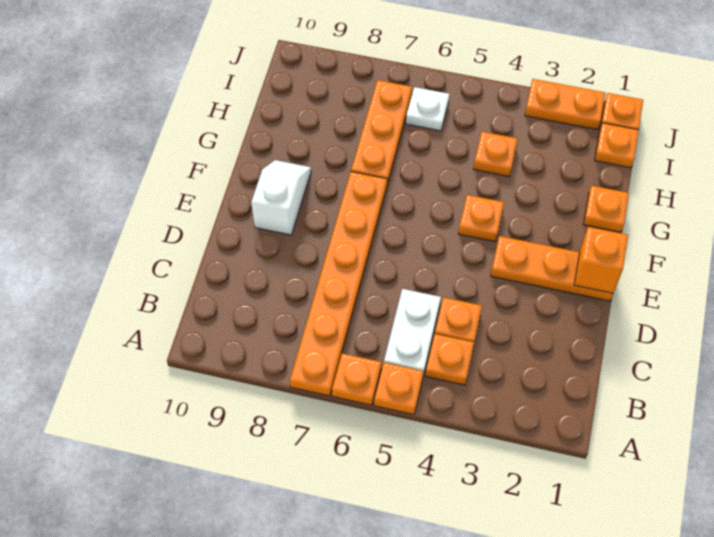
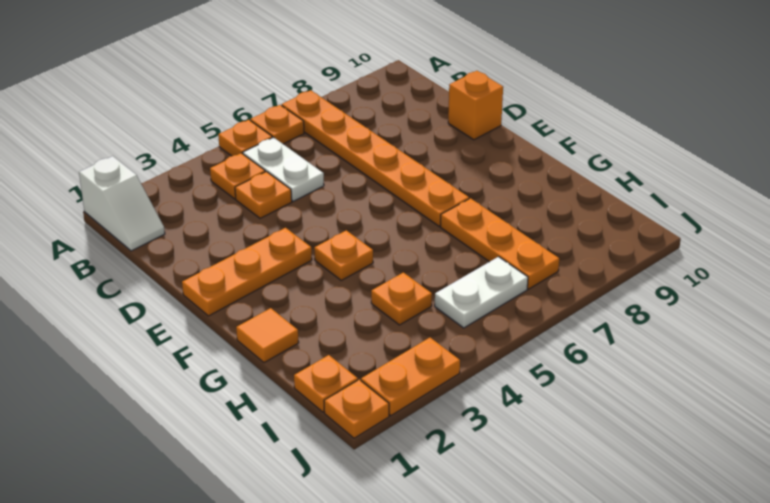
orange 1x1 brick [574,227,628,293] -> orange 1x1 brick moved to [448,71,503,140]
white 1x2 slope [251,160,311,235] -> white 1x2 slope moved to [79,156,165,251]
orange 1x1 plate [583,186,629,232] -> orange 1x1 tile [236,308,299,363]
white 1x1 plate [406,87,449,131] -> white 1x2 plate [435,257,528,328]

